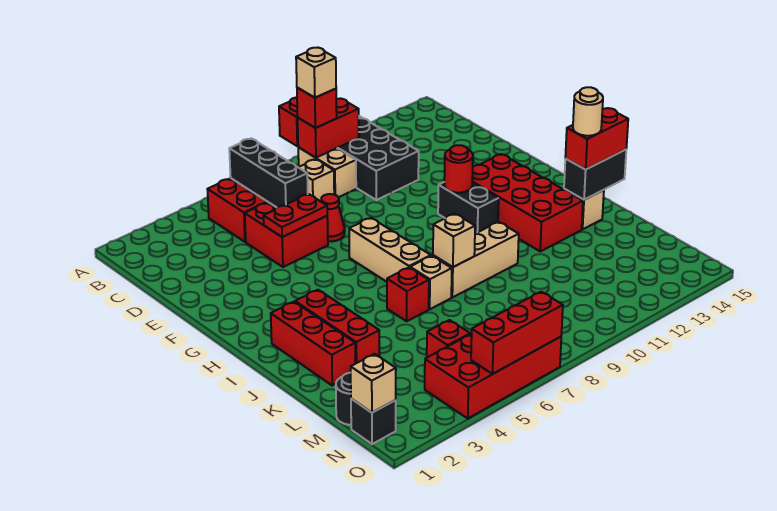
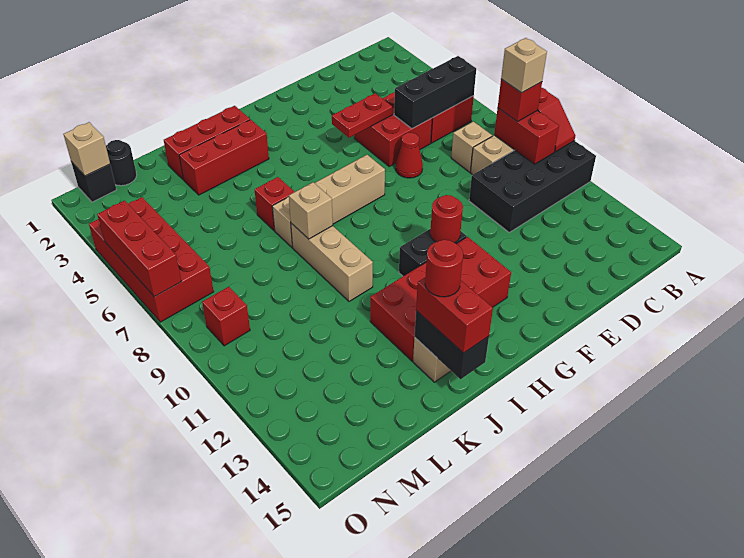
red 1x2 plate [264,194,327,237] -> red 1x2 plate turned to [332,93,392,138]
tan 1x1 round brick [573,87,603,136] -> red 1x1 round brick [425,240,463,297]
red 1x1 brick [427,320,470,357] -> red 1x1 brick moved to [202,287,250,346]

